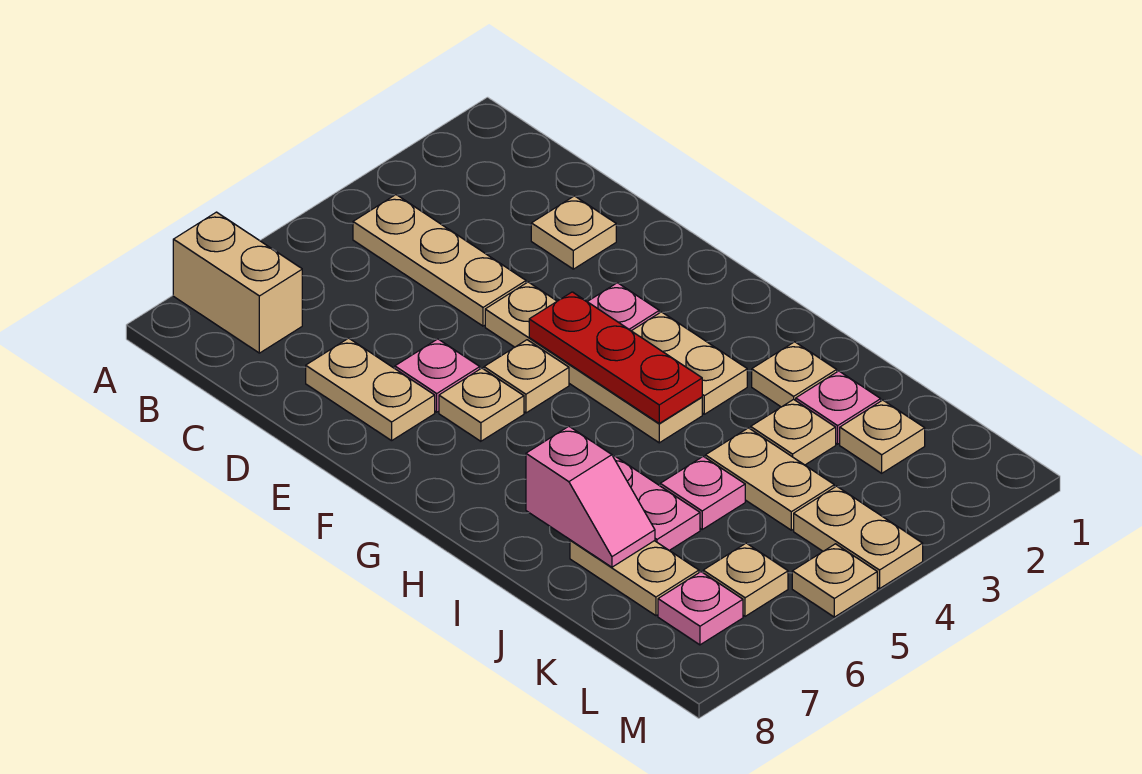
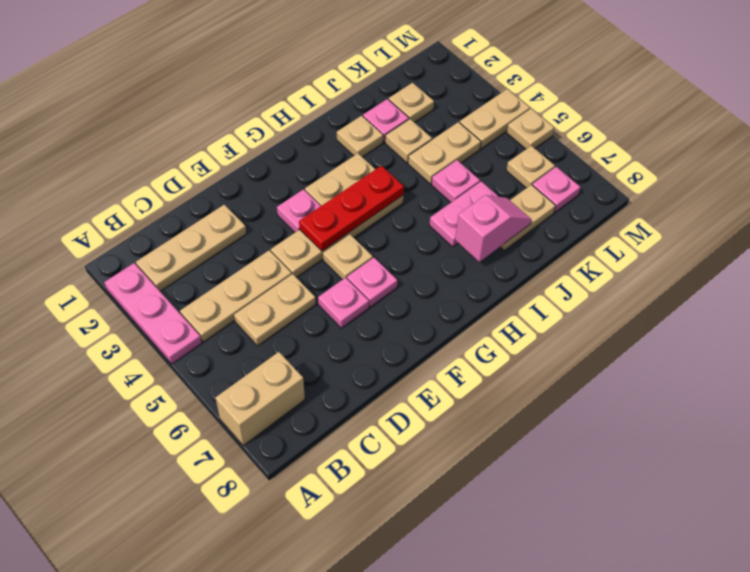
none -> pink 1x3 plate [104,263,202,364]
tan 1x1 plate [531,196,616,269] -> tan 1x3 plate [136,205,246,291]
tan 1x2 plate [306,338,435,441] -> tan 1x2 plate moved to [234,274,316,346]
tan 1x1 plate [439,368,524,441] -> pink 1x1 plate [347,258,397,307]

